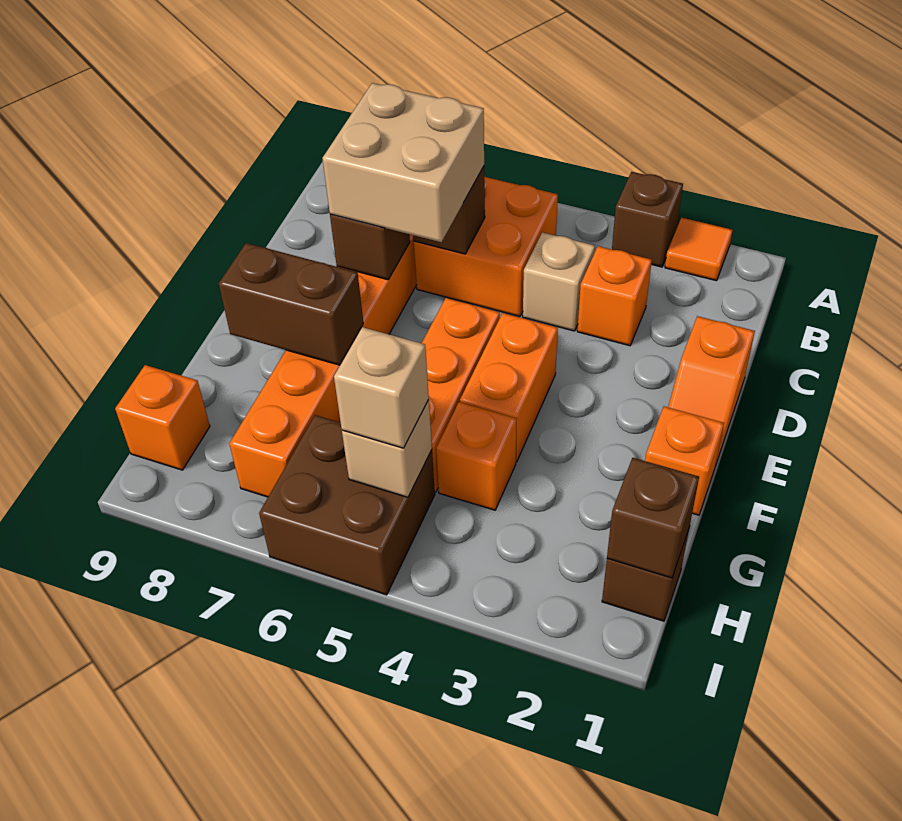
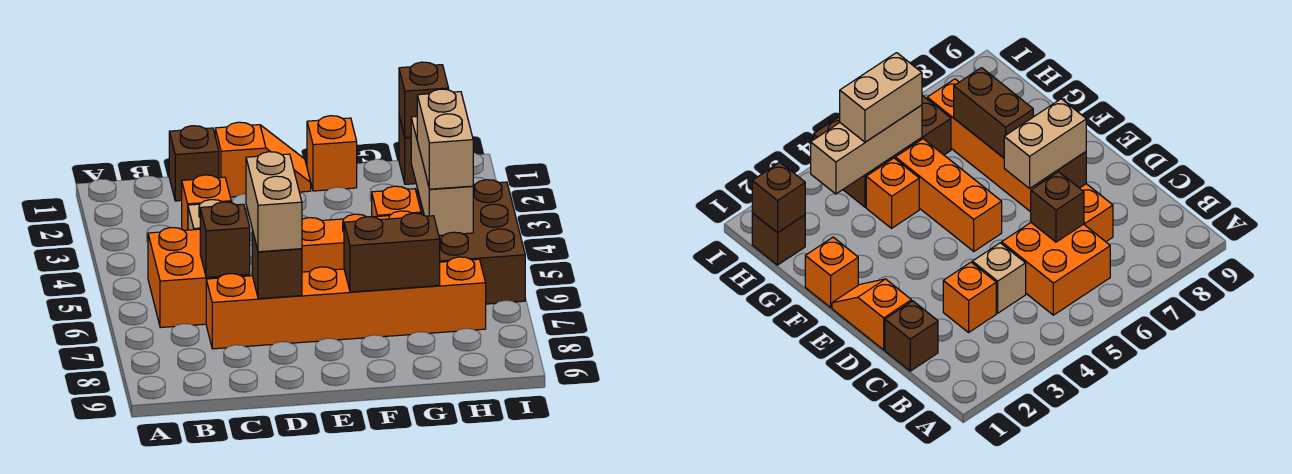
orange 1x1 tile [665,218,733,281] -> none
brown 1x1 brick [612,172,683,267] -> brown 1x1 brick moved to [169,126,219,201]
tan 2x2 brick [323,83,484,242] -> tan 1x2 brick [246,152,302,252]
orange 1x2 brick [460,313,558,462] -> none
brown 1x2 brick [219,243,363,365] -> brown 1x2 brick turned to [344,213,440,292]
brown 2x2 brick [259,415,435,595] -> brown 2x3 brick [417,180,525,304]
tan 1x1 brick [342,400,432,497] -> tan 1x3 brick [411,117,473,235]
tan 1x1 brick [334,327,429,448] -> tan 1x2 brick [417,89,473,189]
orange 1x1 brick [115,365,210,470] -> none

